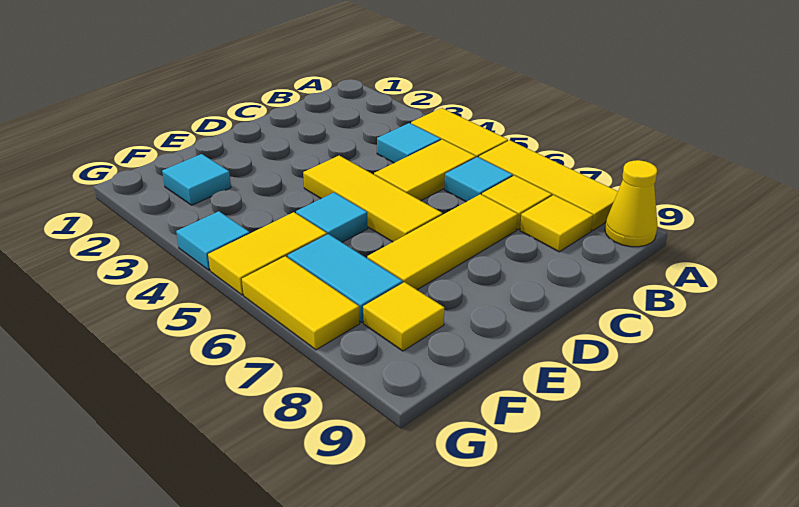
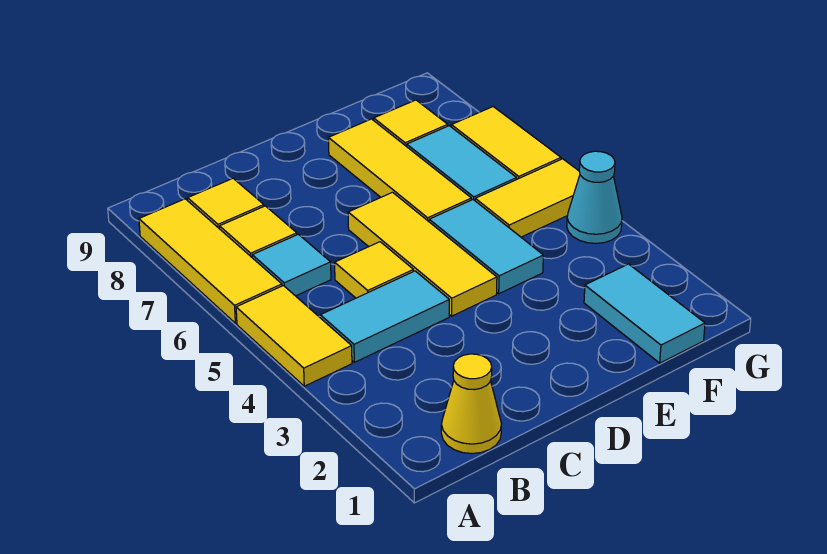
yellow 1x1 cone [605,160,657,247] -> yellow 1x1 cone moved to [441,354,501,454]
cyan 1x1 tile [377,123,441,163] -> cyan 1x2 tile [320,271,449,362]
yellow 1x2 tile [374,140,476,201] -> yellow 1x1 tile [335,242,413,298]
yellow 1x3 tile [367,194,518,290] -> yellow 1x3 tile turned to [329,119,471,221]
cyan 1x1 tile [296,193,368,242] -> cyan 1x2 tile [429,200,543,294]
cyan 1x1 tile [162,154,231,205] -> cyan 1x2 tile [584,264,705,363]
cyan 1x1 tile [176,211,250,270] -> cyan 1x1 cone [567,151,622,243]

